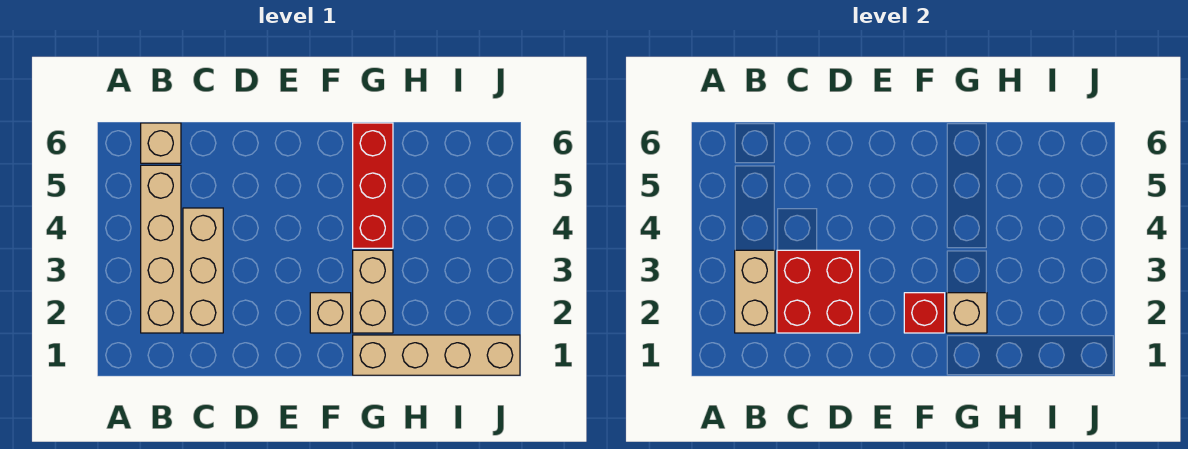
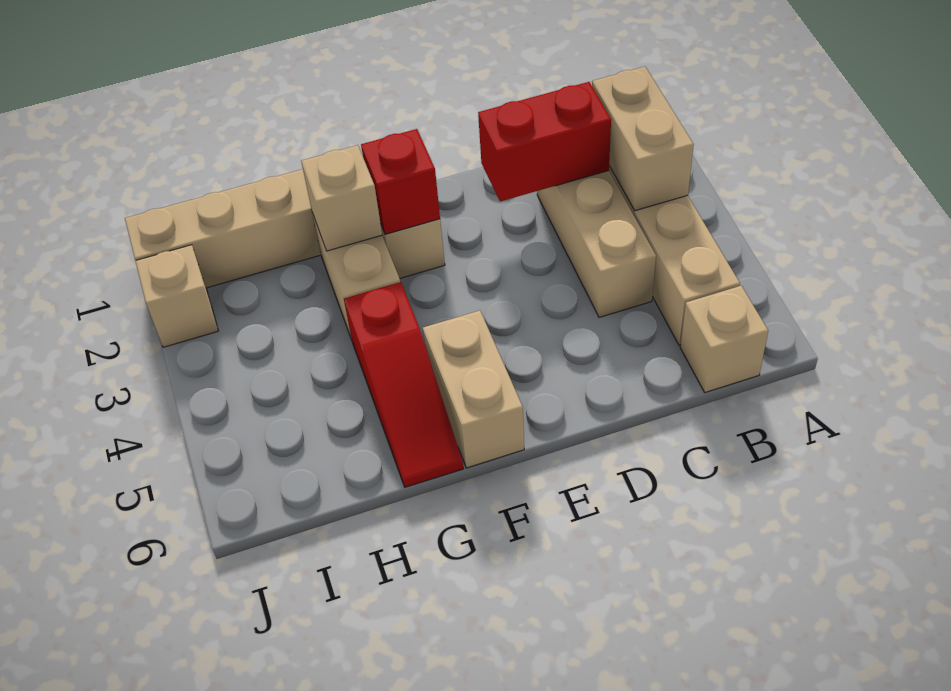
red 2x2 brick [777,250,860,333] -> red 1x2 brick [478,82,611,201]
none -> tan 1x2 brick [423,311,524,468]
red 1x3 brick [353,123,393,248] -> red 1x3 slope [344,282,463,487]
none -> tan 1x1 brick [135,245,218,347]

